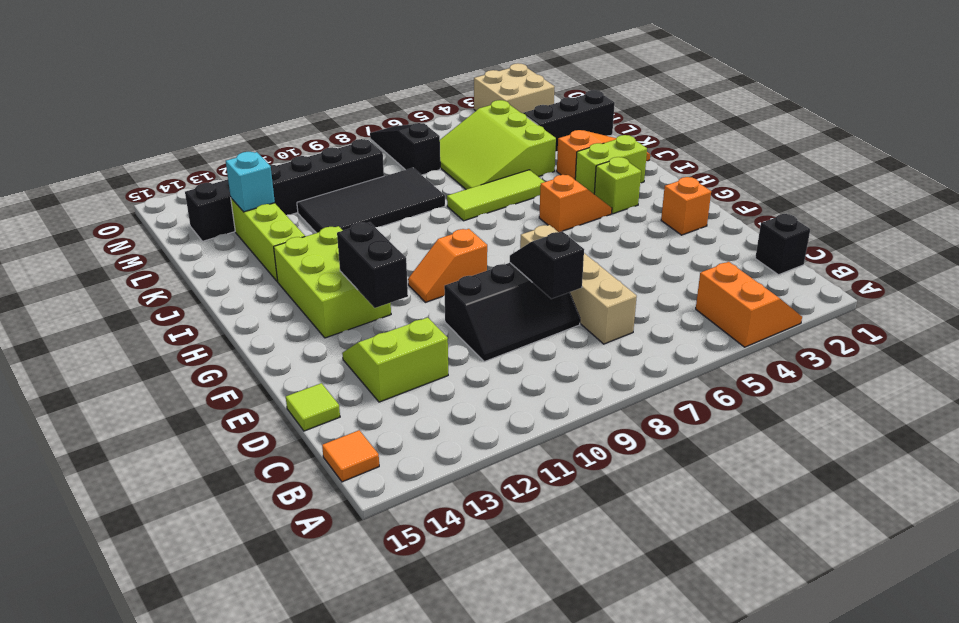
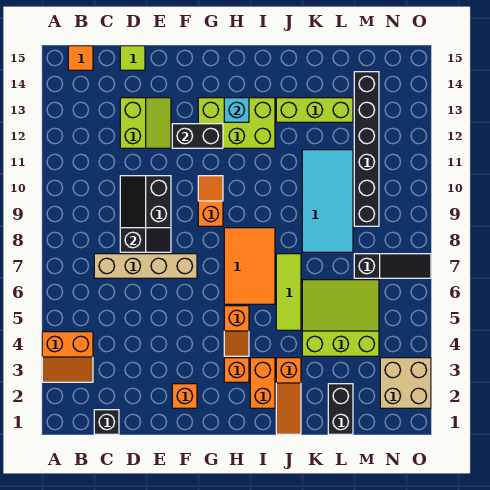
lime 1x1 brick [594,157,641,214] -> orange 1x1 brick [224,358,249,382]
none -> orange 2x3 tile [224,228,275,304]
lime 1x2 brick [575,135,647,194] -> orange 1x2 brick [250,358,275,408]
black 2x4 tile [297,168,445,233] -> cyan 2x4 tile [302,150,353,252]
black 1x3 brick [523,90,615,151] -> black 1x2 brick [328,384,353,434]
cyan 1x1 brick [226,152,275,212] -> cyan 1x1 brick moved to [224,98,249,122]

